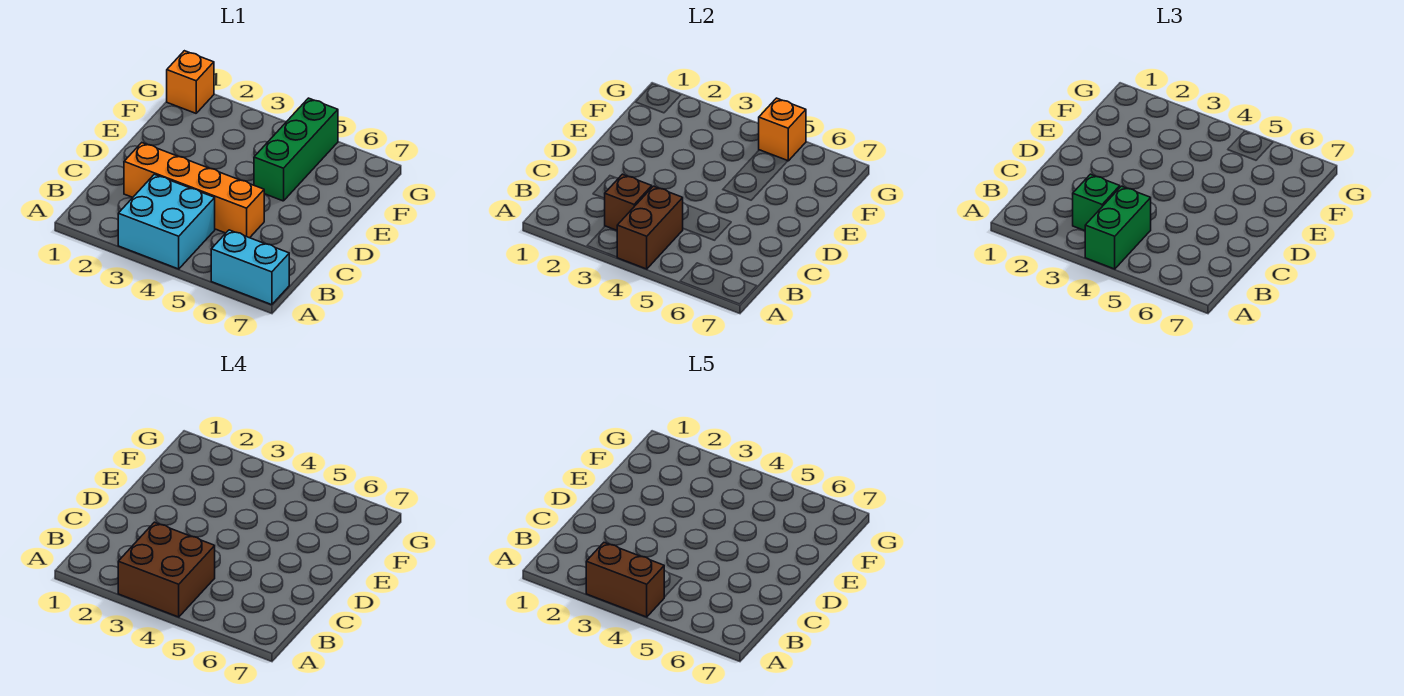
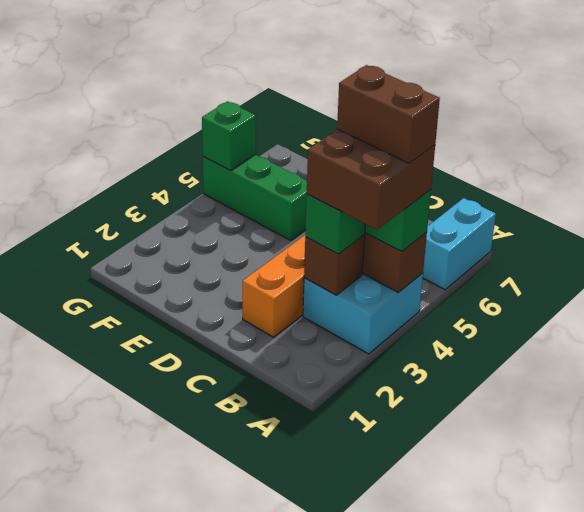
brown 1x2 brick [586,543,664,617] -> brown 1x2 brick turned to [337,65,440,163]
orange 1x1 brick [167,51,214,113] -> none
orange 1x1 brick [758,98,806,161] -> green 1x1 brick [202,101,256,170]

